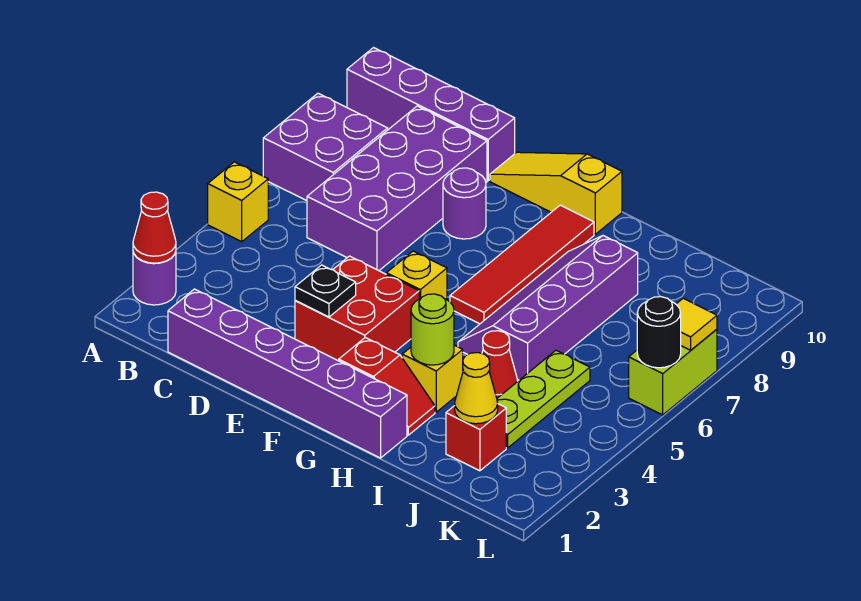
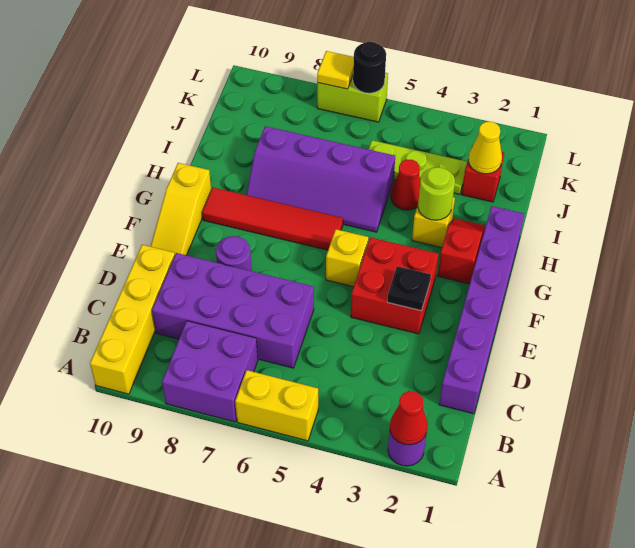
yellow 1x1 brick [208,162,268,242] -> yellow 1x2 brick [235,370,318,441]
purple 1x4 brick [347,48,515,181] -> yellow 1x4 brick [90,245,175,394]

